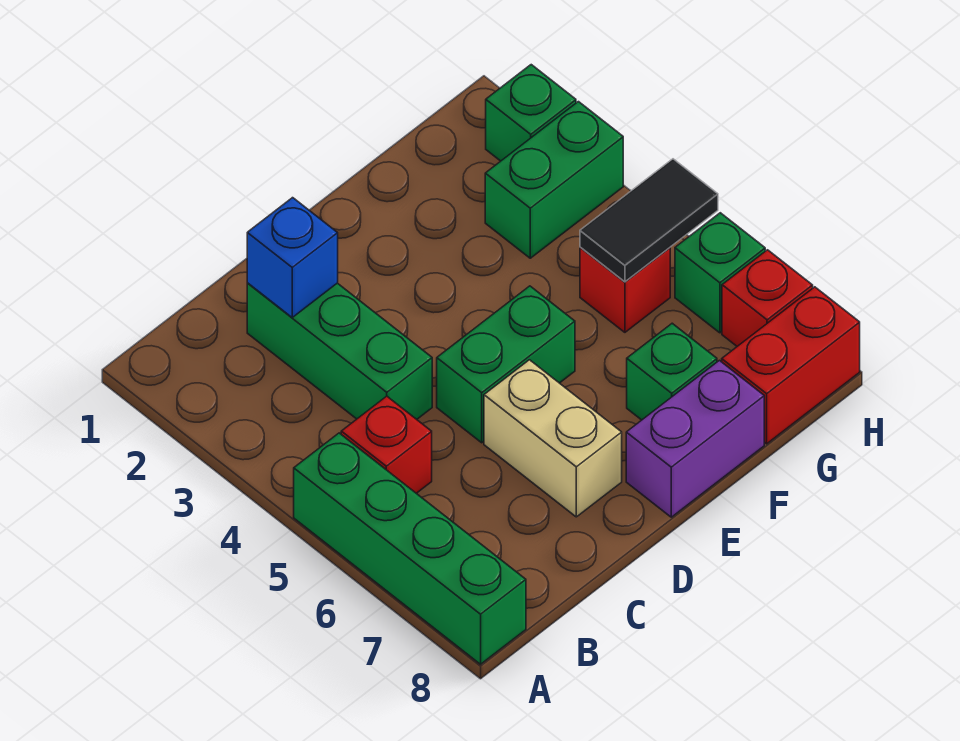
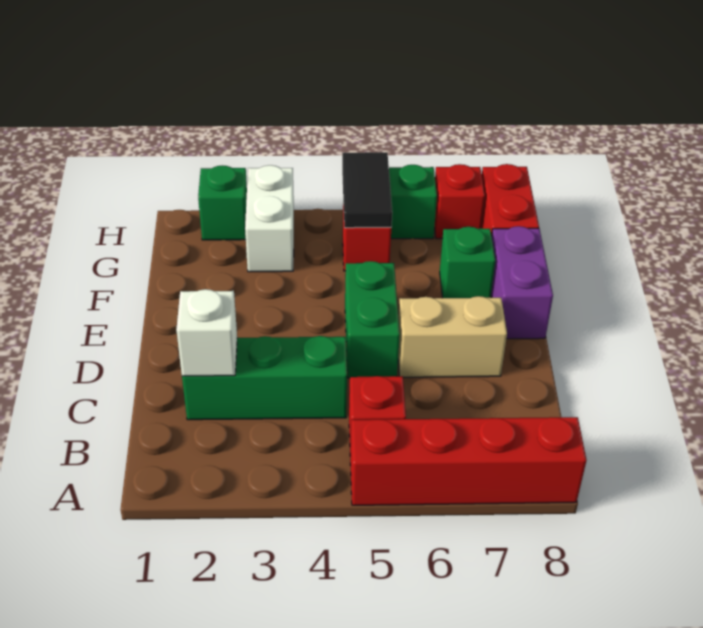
green 1x4 brick [294,433,526,664] -> red 1x4 brick [350,417,586,505]
blue 1x1 brick [247,198,338,317] -> white 1x1 brick [176,289,237,376]
green 1x2 brick [485,102,623,258] -> white 1x2 brick [245,165,294,272]

